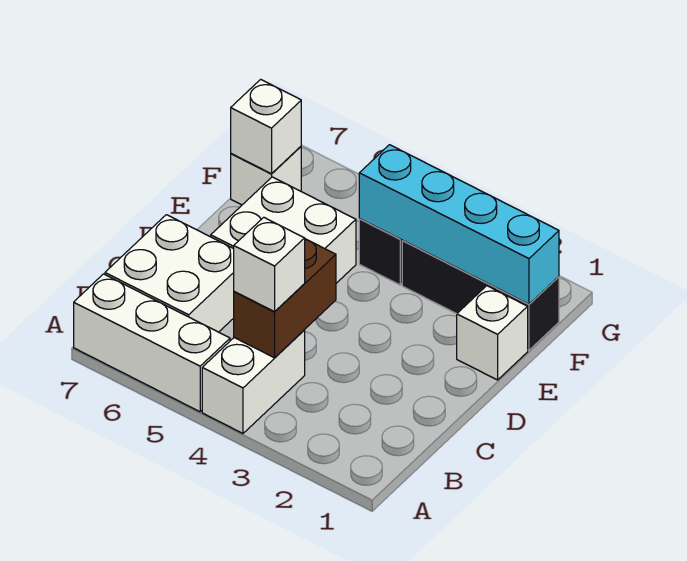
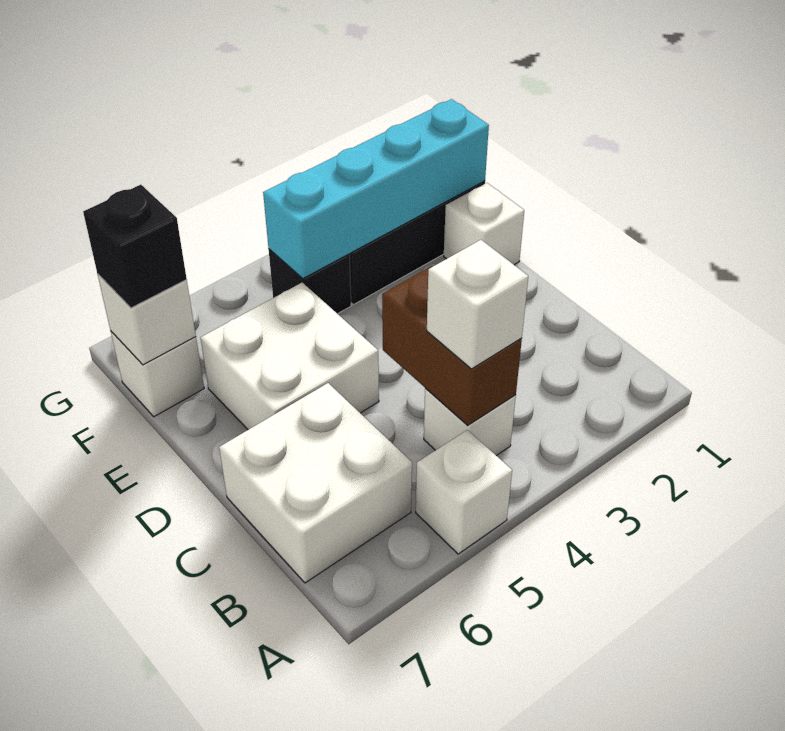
white 1x2 brick [202,330,305,433] -> white 1x1 brick [424,388,516,456]
white 1x3 brick [74,274,230,412] -> white 1x1 brick [416,430,512,554]
none -> black 1x1 brick [83,185,187,308]

